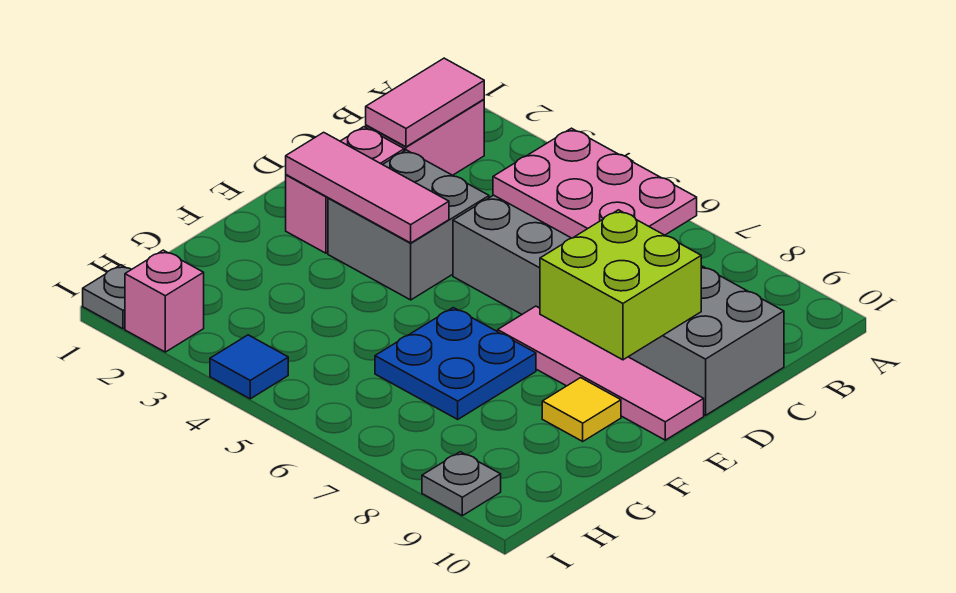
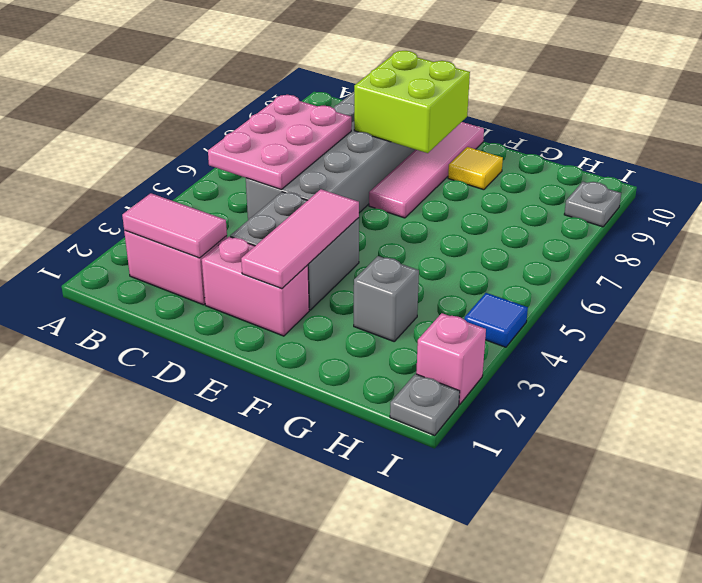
blue 2x2 plate [375,308,536,419] -> none
none -> grey 1x1 brick [354,256,419,341]

